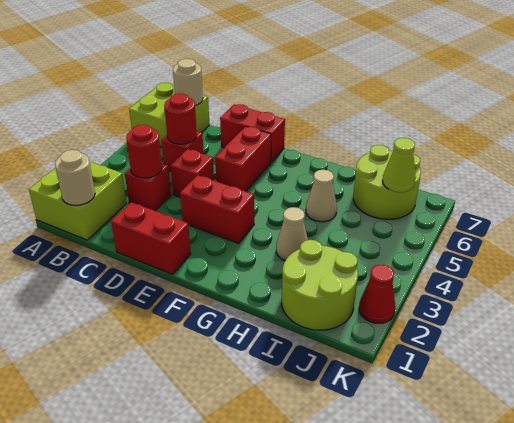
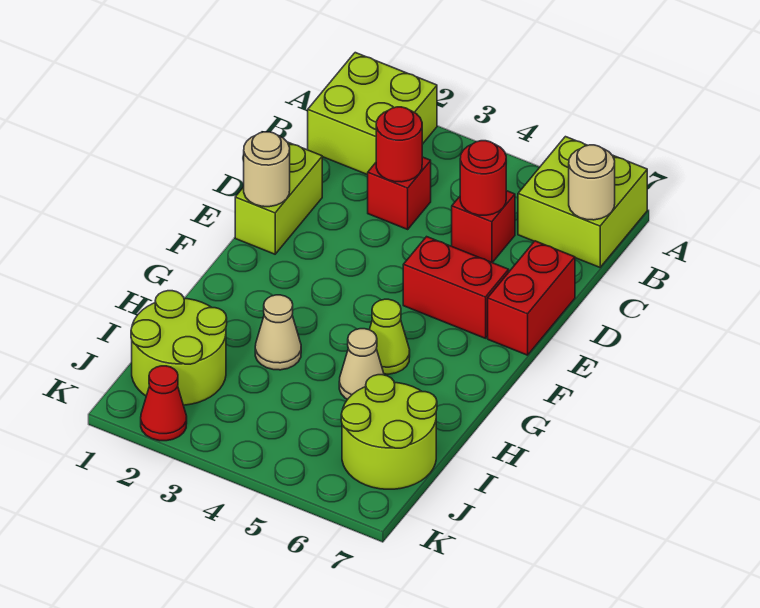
tan 1x1 round brick [55,150,95,205] -> tan 1x1 round brick moved to [244,132,290,207]
red 1x2 brick [111,202,191,274] -> lime 1x2 brick [235,142,322,254]
red 1x1 brick [171,149,214,197] -> none
red 1x2 brick [180,175,254,243] -> none
lime 1x1 cone [382,138,416,192] -> lime 1x1 cone moved to [369,299,410,374]

